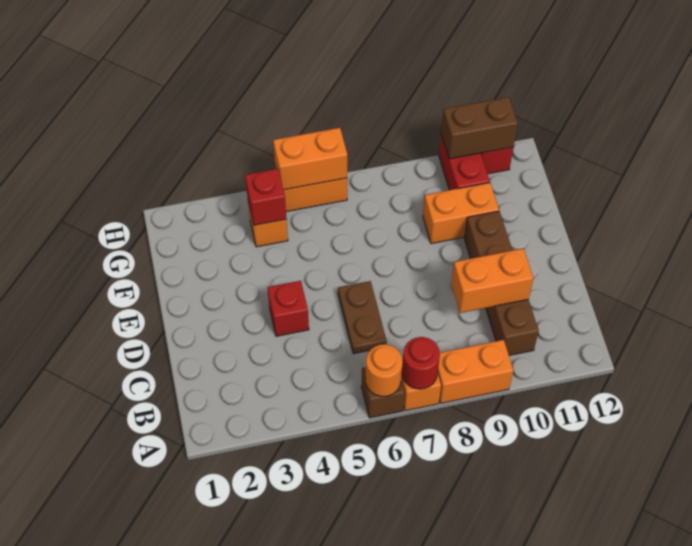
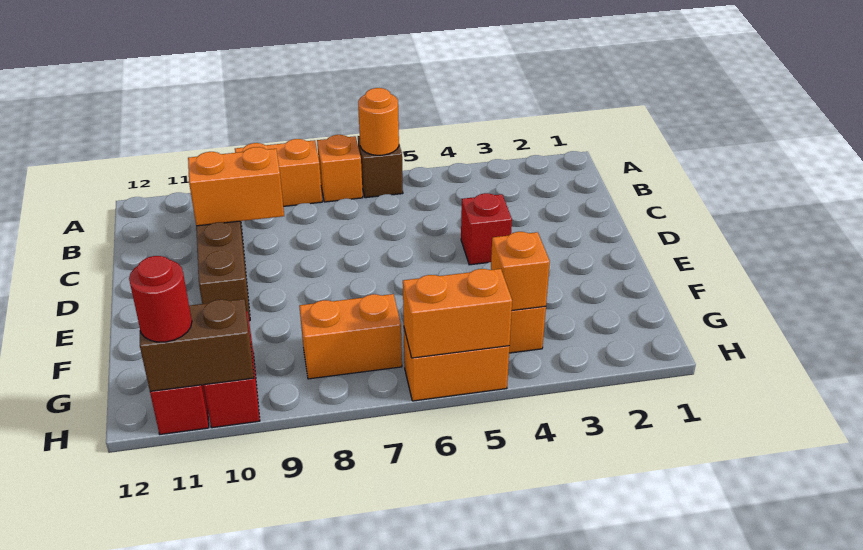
red 1x1 round brick [402,337,440,389] -> red 1x1 round brick moved to [129,256,192,342]
brown 1x2 plate [338,281,387,354] -> none
orange 1x2 brick [423,183,499,244] -> orange 1x2 brick moved to [299,294,402,379]
red 1x1 brick [245,169,286,225] -> orange 1x1 brick [491,232,550,310]

